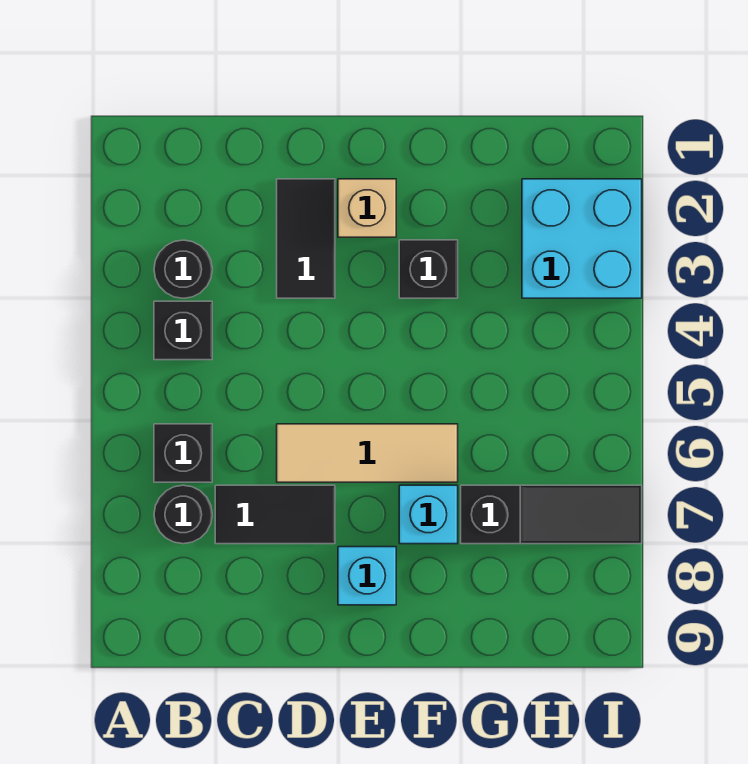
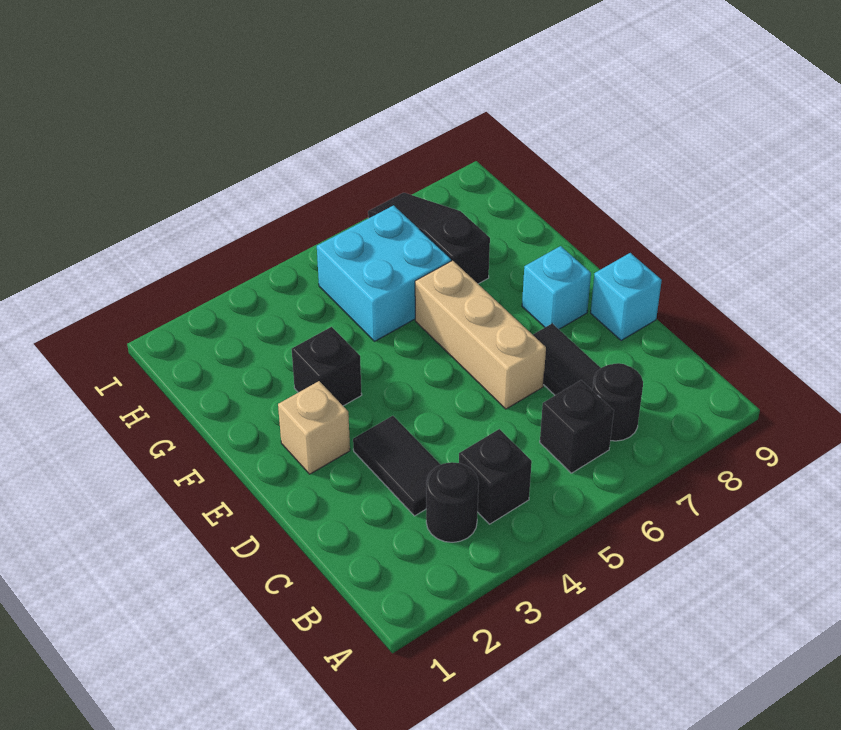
black 1x2 tile [277,179,335,298] -> black 1x2 tile turned to [353,416,441,516]
tan 1x3 tile [277,424,458,482] -> tan 1x3 brick [415,260,546,409]
cyan 1x1 brick [399,485,458,544] -> cyan 1x1 brick moved to [591,253,662,341]
cyan 2x2 brick [522,179,642,298] -> cyan 2x2 brick moved to [317,205,451,341]

